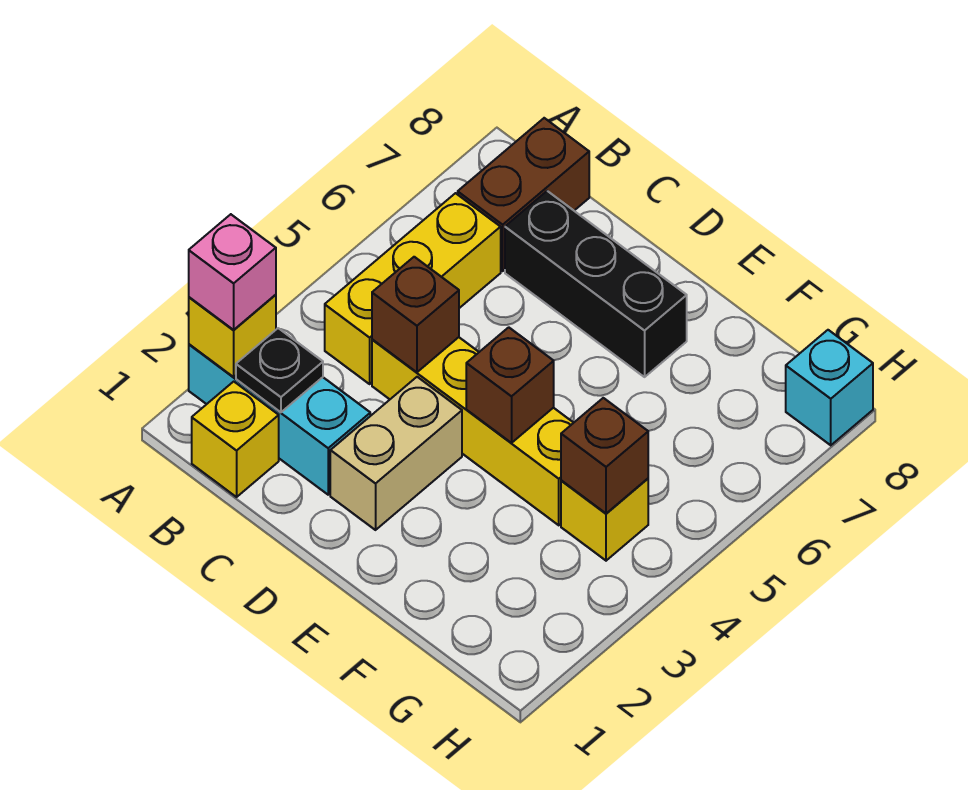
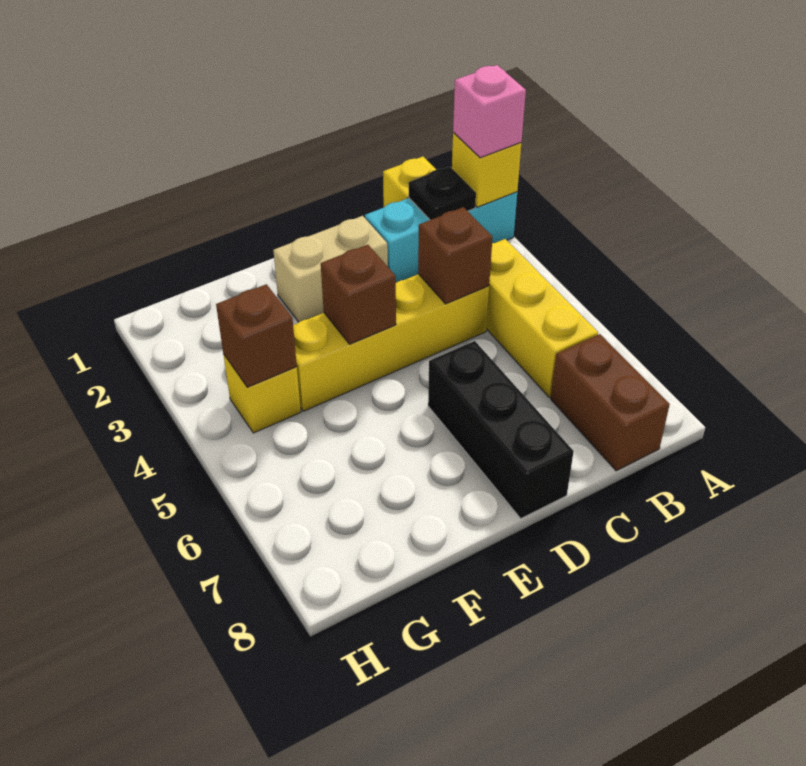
black 1x3 brick [505,191,687,377] -> black 1x3 brick turned to [428,341,574,518]
tan 1x2 brick [330,377,462,530] -> tan 1x2 brick turned to [273,216,388,322]
cyan 1x1 brick [786,330,873,445] -> none

